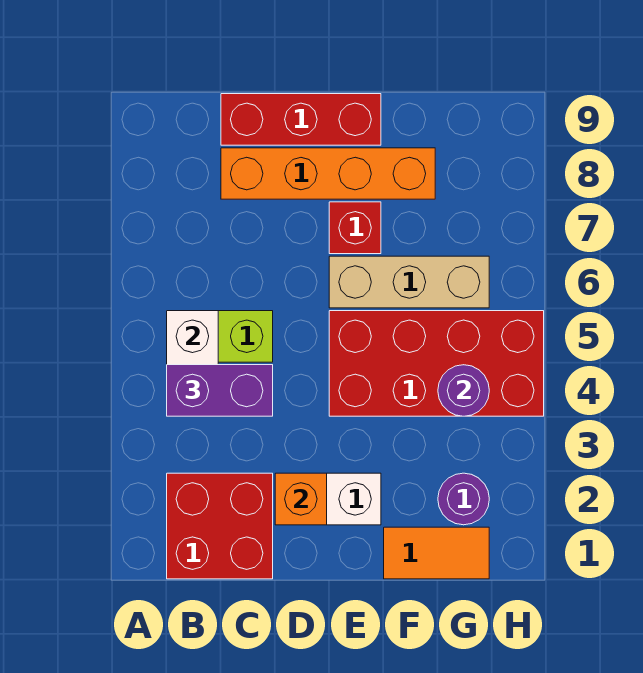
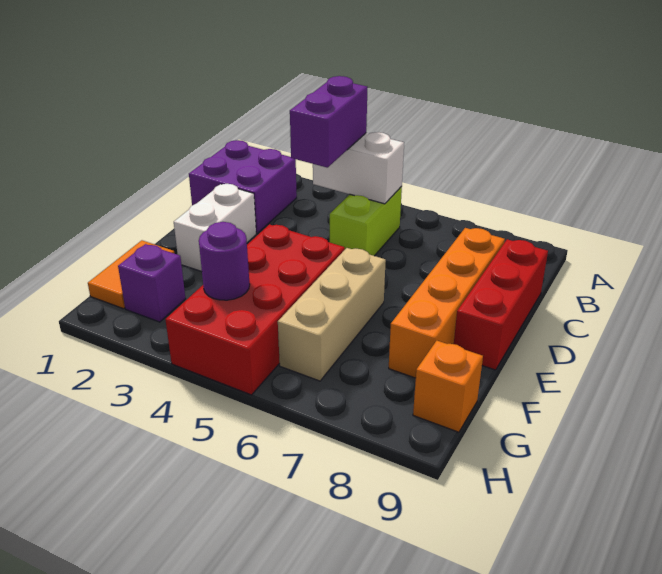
red 2x2 brick [167,473,273,579] -> purple 2x2 brick [189,140,297,233]
orange 1x1 brick [275,473,327,525] -> orange 1x1 brick moved to [413,341,483,432]
red 1x1 brick [329,202,381,254] -> none
purple 1x1 round brick [438,473,489,525] -> purple 1x1 brick [118,244,186,322]

